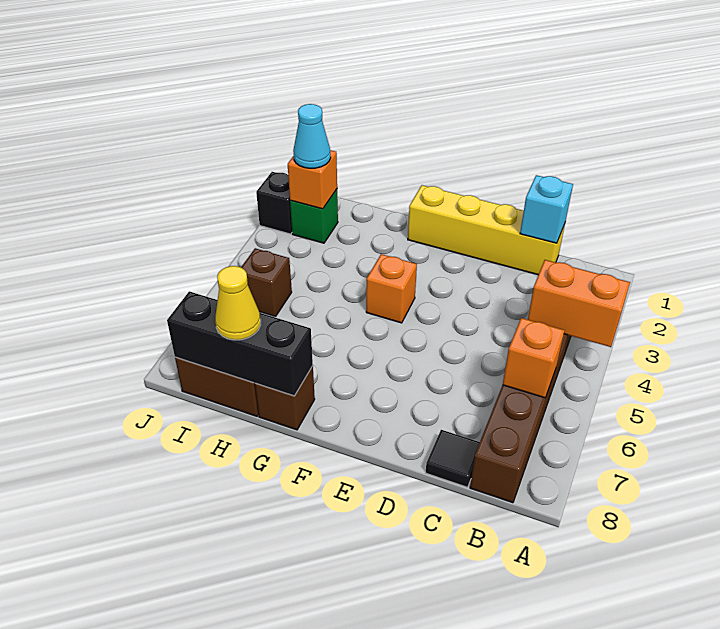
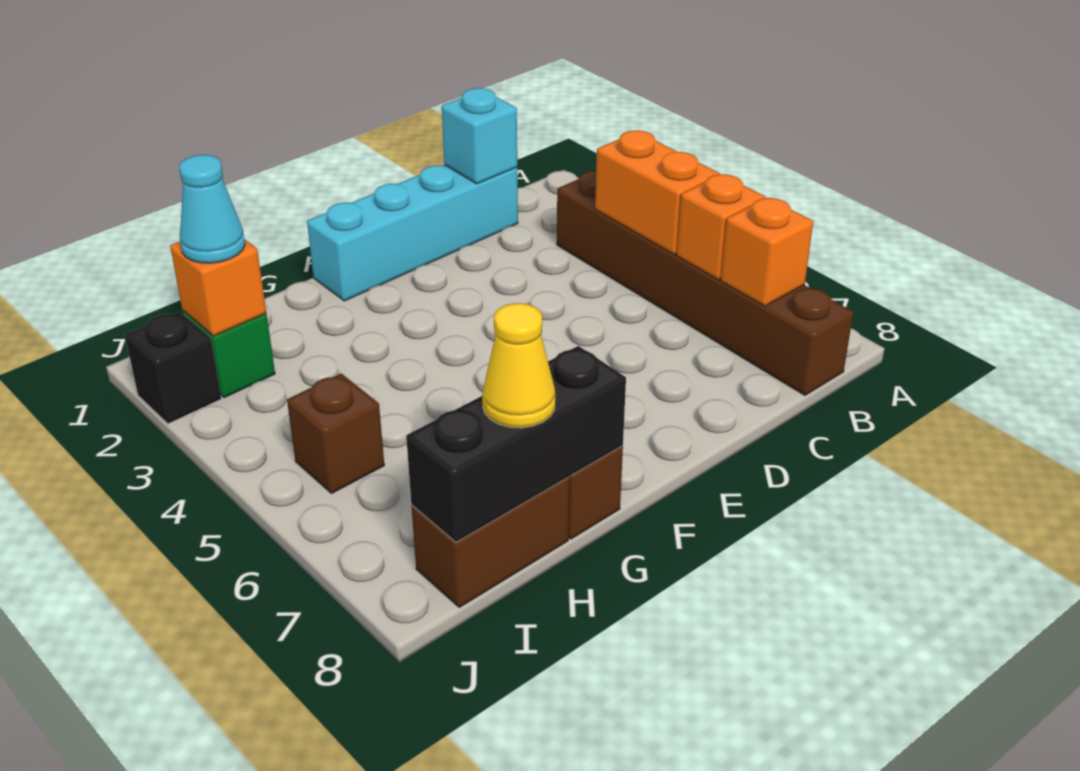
orange 1x2 brick [528,260,630,347] -> orange 1x2 brick turned to [595,130,720,255]
yellow 1x4 brick [408,185,565,275] -> cyan 1x4 brick [307,165,518,301]
black 1x1 tile [426,430,480,487] -> none
orange 1x1 brick [366,254,417,323] -> orange 1x1 brick moved to [721,198,813,306]

